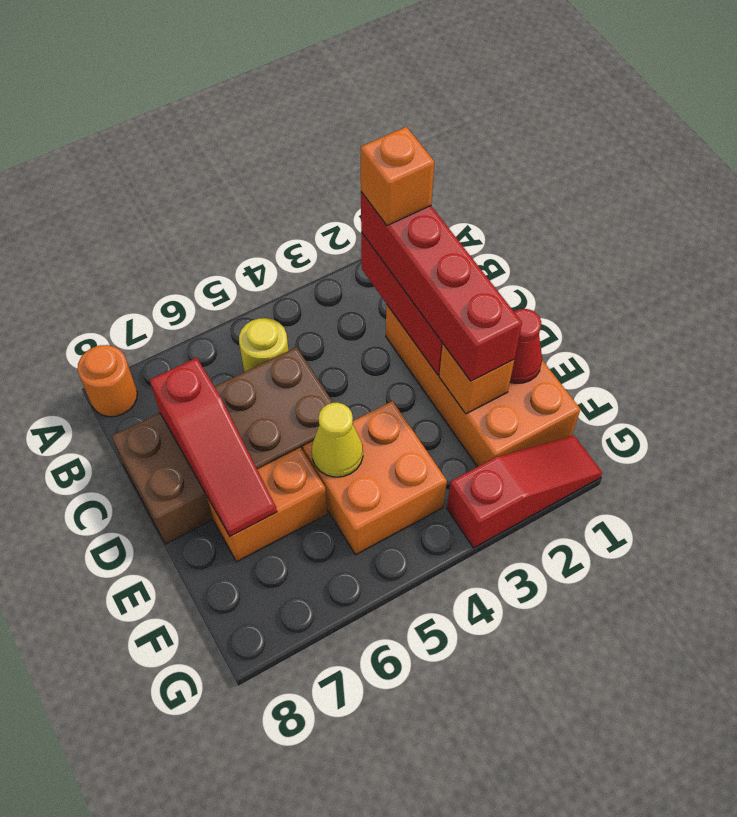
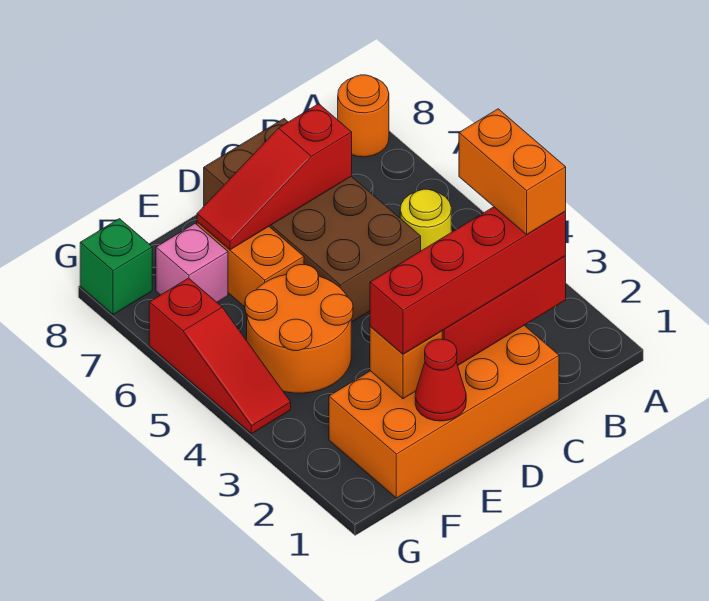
orange 1x1 brick [361,127,434,226] -> orange 1x2 brick [459,109,566,234]
orange 2x2 brick [303,401,447,555] -> orange 2x2 round brick [245,265,353,393]
yellow 1x1 cone [312,403,363,477] -> none
none -> pink 1x1 brick [156,224,228,302]
red 1x3 slope [447,435,602,548] -> red 1x3 slope moved to [149,278,291,434]
none -> green 1x1 brick [80,219,152,315]

